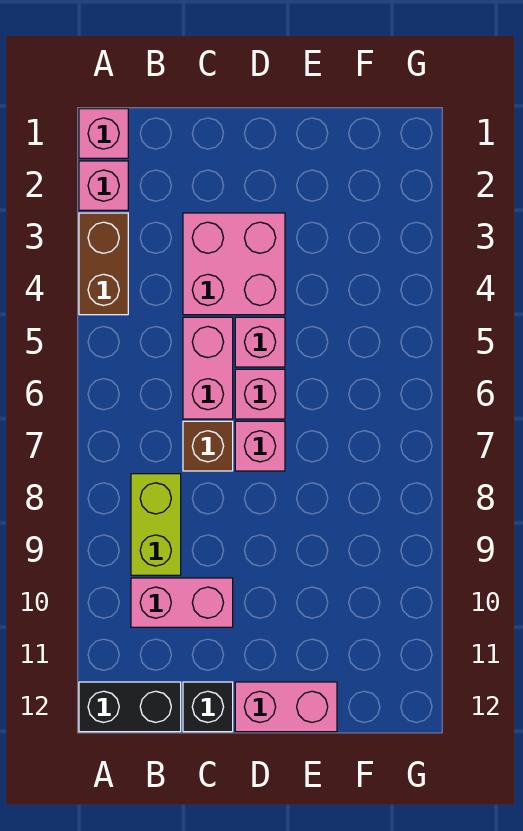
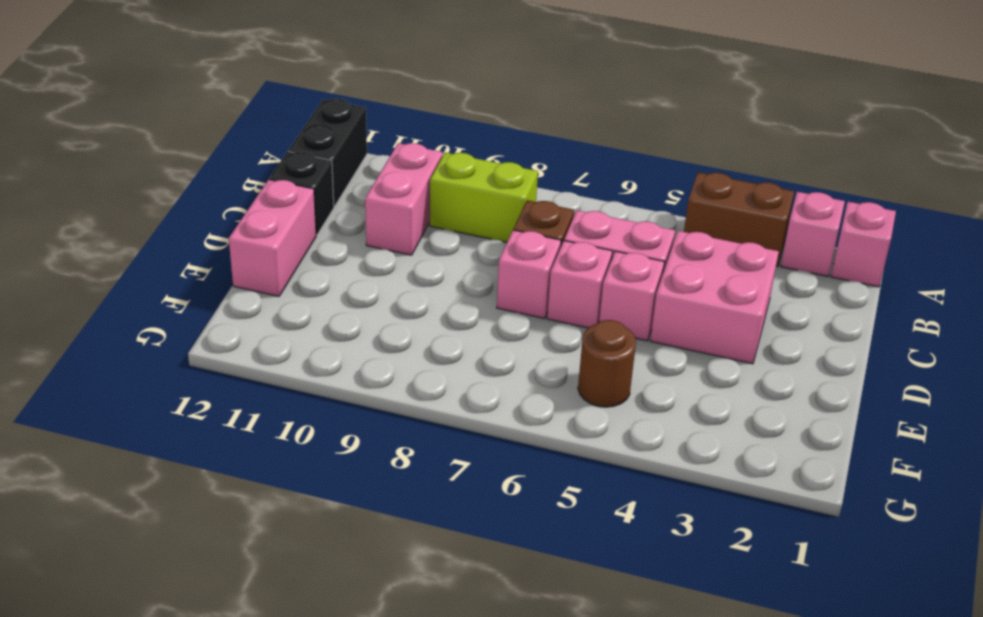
none -> brown 1x1 round brick [578,320,636,407]

